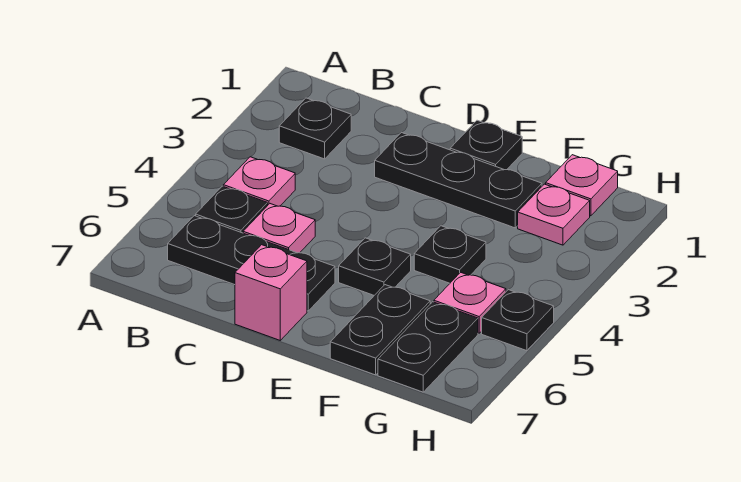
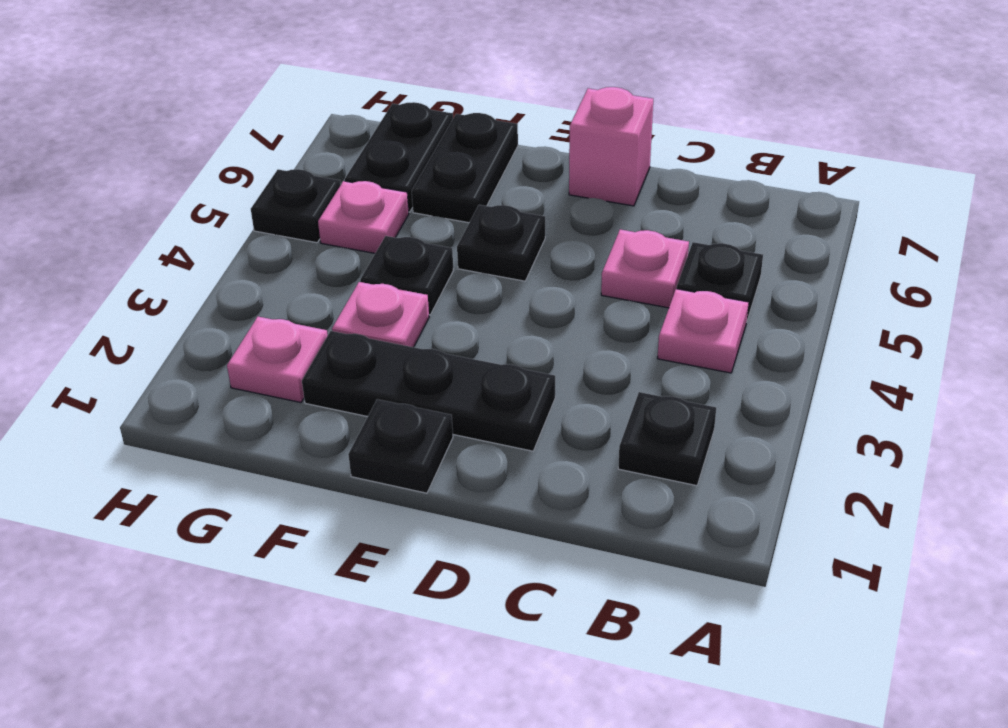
black 1x3 plate [168,216,335,311] -> none
pink 1x1 plate [546,155,618,216] -> pink 1x1 plate moved to [332,282,429,347]

